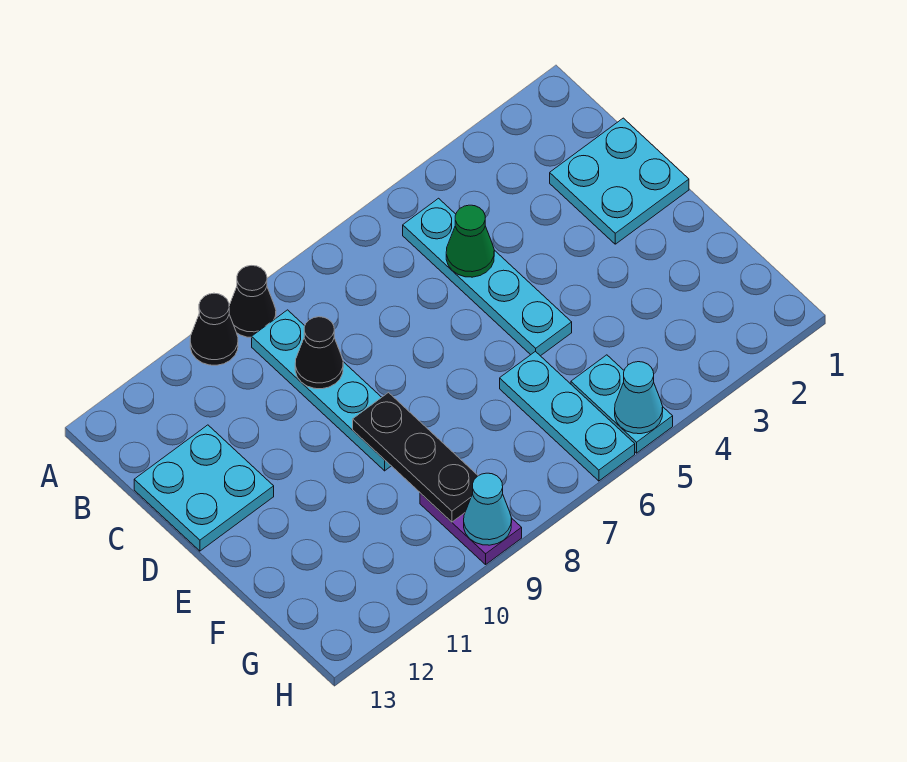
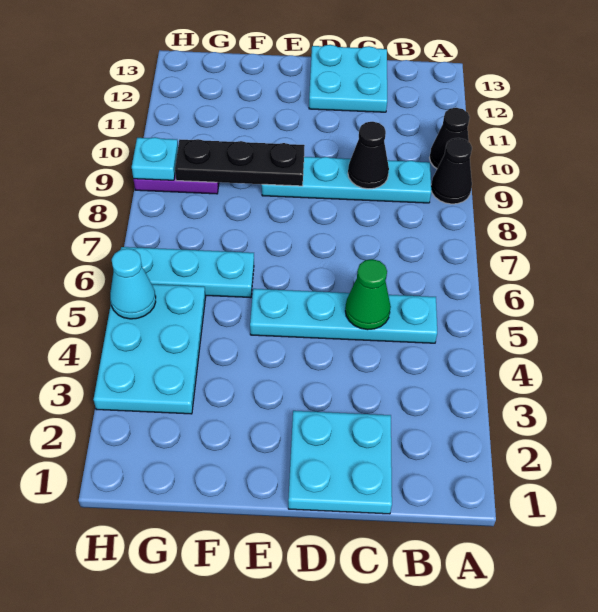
cyan 1x2 plate [571,355,673,453] -> cyan 2x3 plate [93,284,206,414]
cyan 1x1 cone [464,473,512,545] -> cyan 1x1 plate [132,137,178,180]

